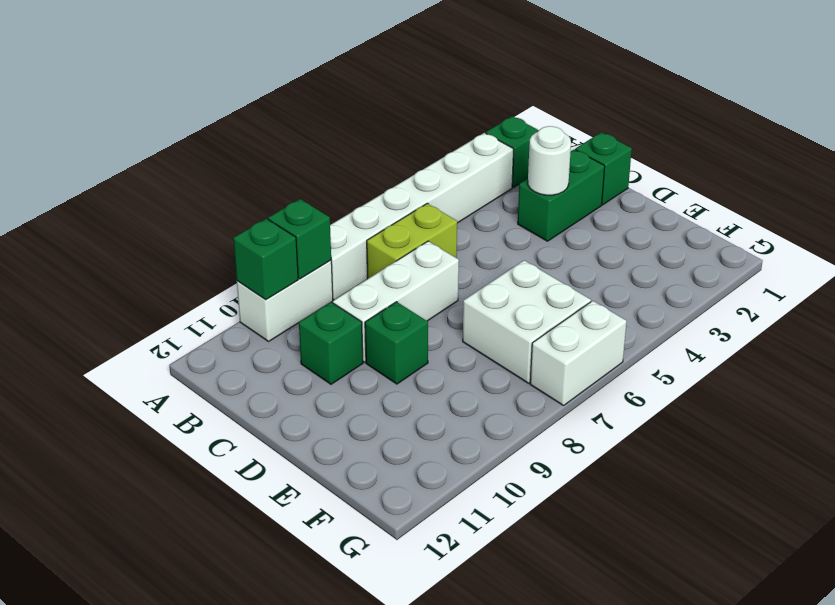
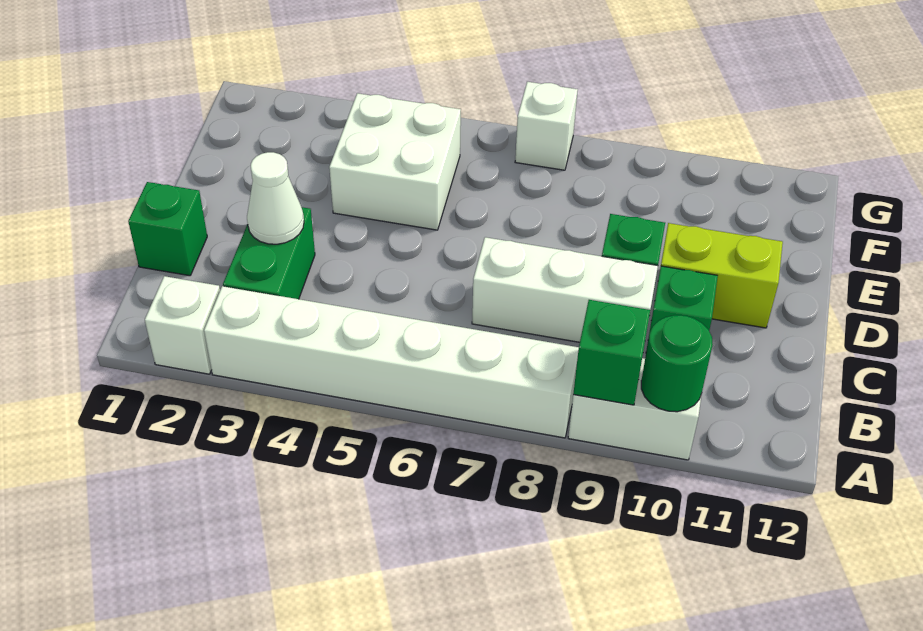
green 1x1 brick [486,116,539,188] -> white 1x1 brick [145,276,220,374]
green 1x1 brick [233,219,298,300] -> green 1x1 round brick [641,315,713,412]
lime 1x2 brick [367,203,457,279] -> lime 1x2 brick moved to [661,223,783,328]
green 1x2 brick [518,149,605,241] -> green 1x2 brick turned to [223,207,315,299]
white 1x1 round brick [528,126,571,195] -> white 1x1 cone [247,152,304,244]
white 2x2 brick [463,260,591,383] -> white 2x2 brick moved to [329,93,461,230]
white 1x2 brick [530,301,627,405] -> white 1x1 brick [515,82,578,170]

